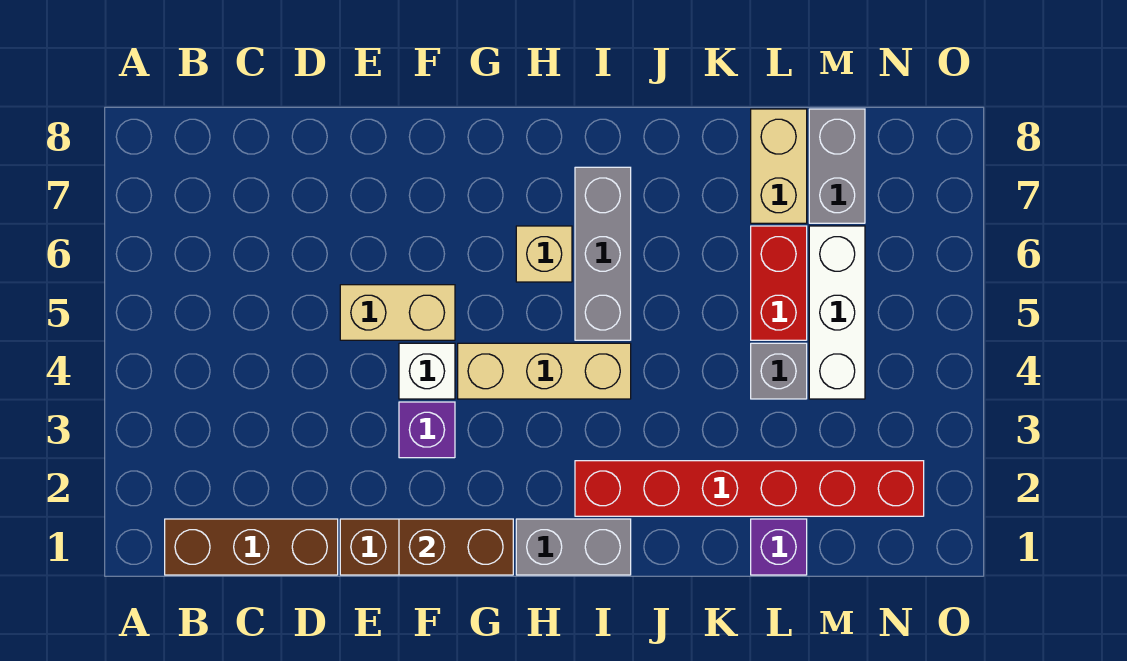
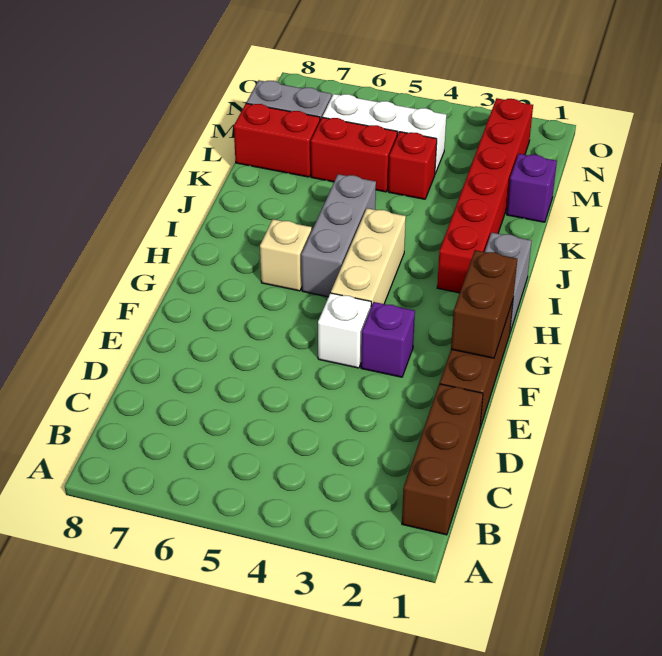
tan 1x2 brick [340,285,455,340] -> none
grey 1x3 brick [575,167,631,340] -> grey 1x3 brick turned to [301,174,376,297]
grey 1x1 brick [751,343,807,399] -> red 1x1 brick [388,132,437,199]
tan 1x2 brick [751,109,807,223] -> red 1x2 brick [234,103,320,177]

